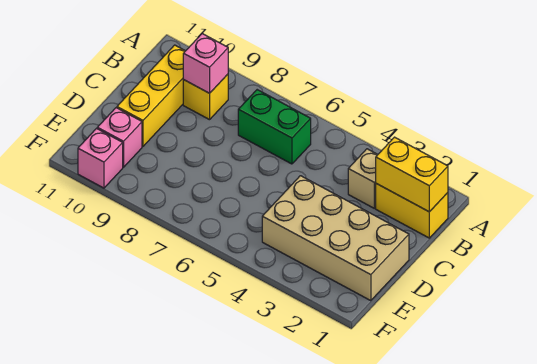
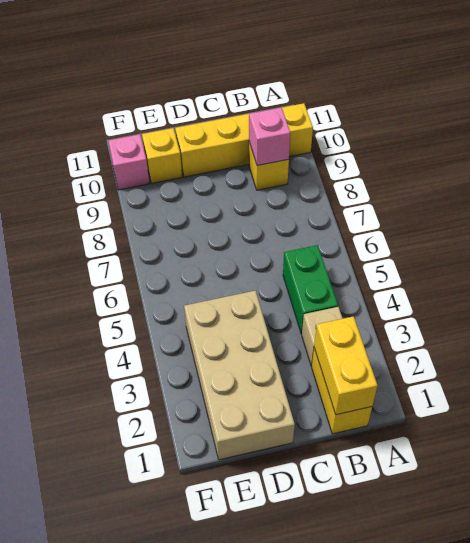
green 1x2 brick [238,90,311,164] -> green 1x2 brick moved to [283,245,338,334]
yellow 1x3 brick [117,45,185,146] -> yellow 1x4 brick [175,103,313,177]
pink 1x1 brick [97,108,142,167] -> yellow 1x1 brick [142,128,182,183]

